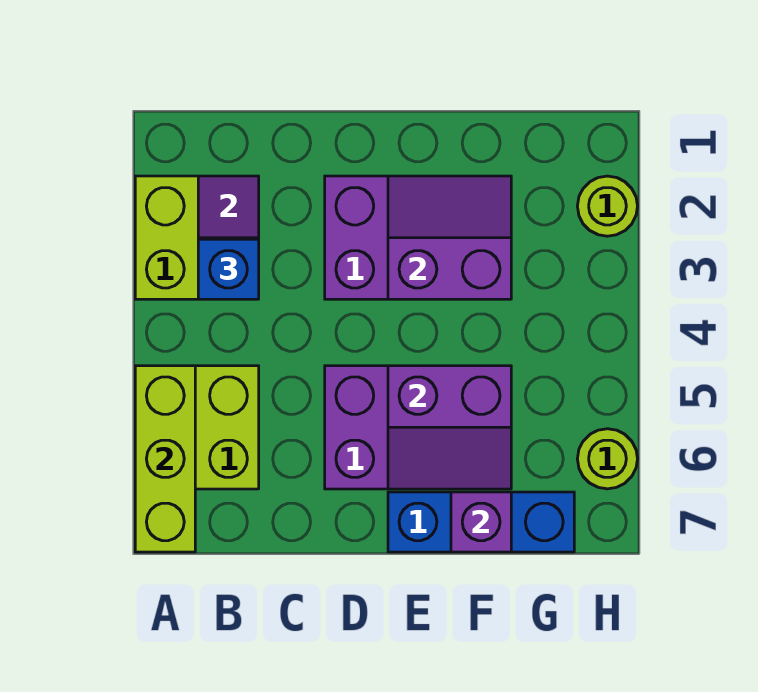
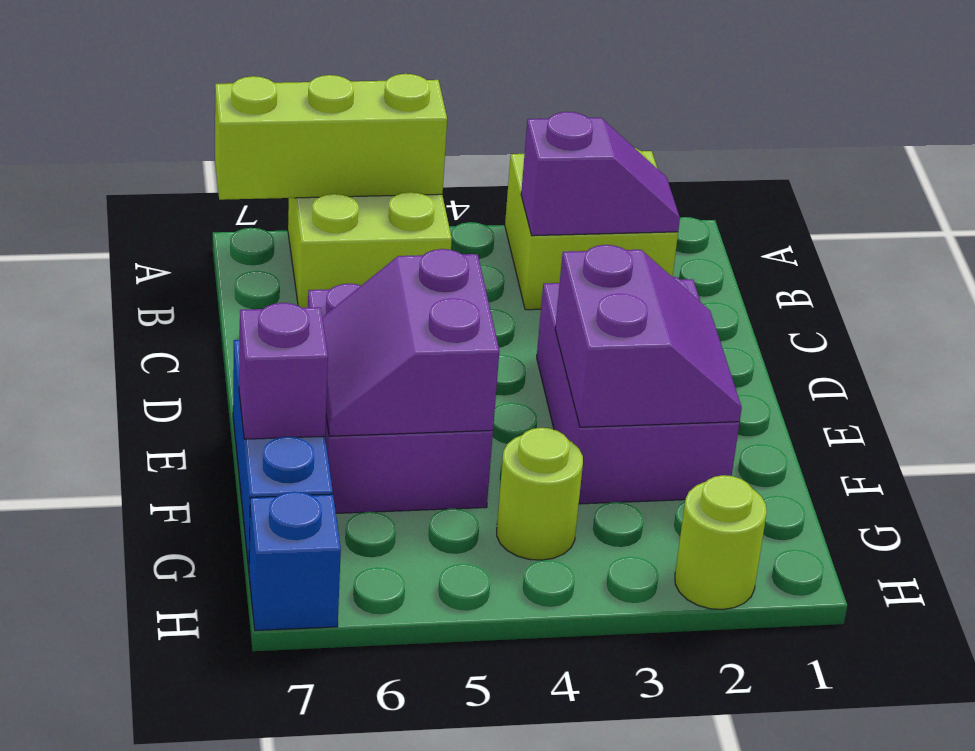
blue 1x1 brick [198,239,259,299] -> blue 1x1 brick moved to [249,492,341,631]
lime 1x1 round brick [577,429,638,489] -> lime 1x1 round brick moved to [497,428,583,560]

